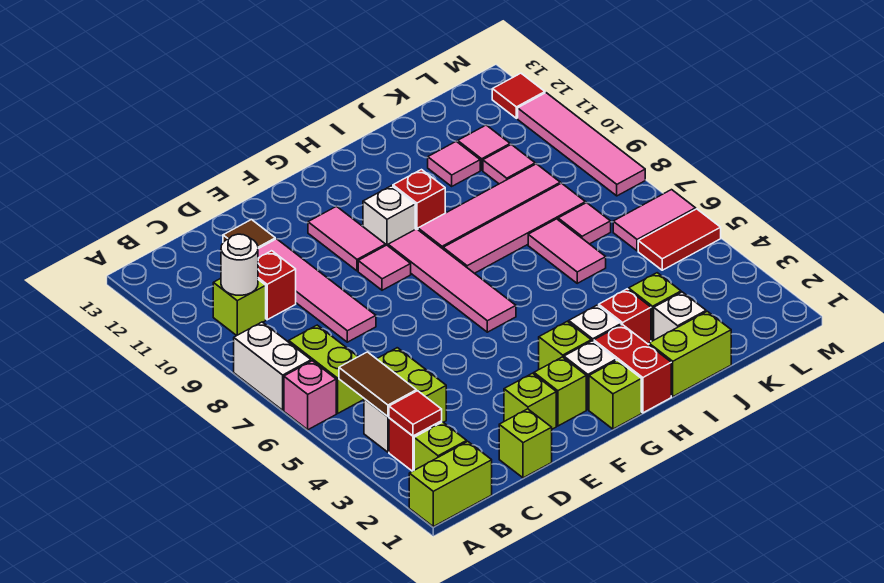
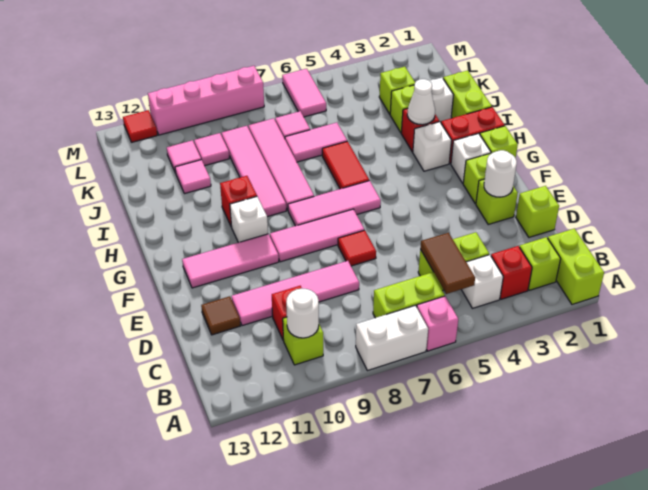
red 1x1 tile [389,391,442,436] -> red 1x1 tile moved to [338,230,376,266]
brown 1x2 tile [339,352,416,417] -> brown 1x2 tile turned to [420,233,475,294]
none -> white 1x1 round brick [484,150,517,197]
pink 1x1 tile [358,245,411,290] -> pink 1x3 tile [270,209,364,262]
pink 1x2 tile [308,206,386,271] -> pink 1x3 tile [182,234,279,288]
lime 1x1 brick [539,321,591,369] -> lime 1x1 brick moved to [379,67,415,114]
pink 1x4 tile [388,229,516,332] -> pink 1x3 tile [288,181,381,226]
none -> white 1x1 cone [407,79,435,125]
red 1x2 tile [638,209,721,270] -> red 1x2 tile moved to [322,141,369,189]
pink 1x4 tile [518,93,645,196] -> pink 1x4 brick [148,66,264,135]

